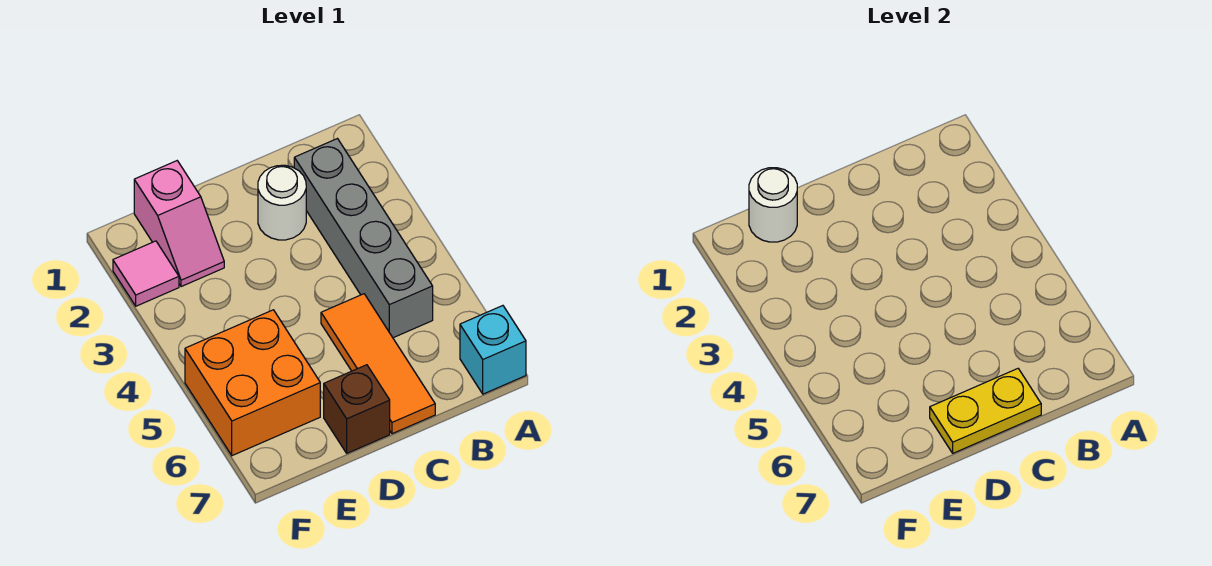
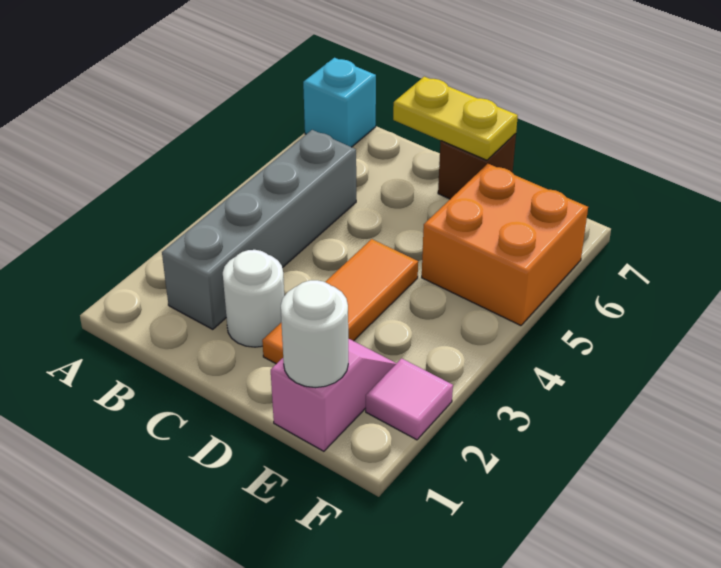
orange 1x3 tile [321,294,435,434] -> orange 1x3 tile moved to [262,239,418,364]

